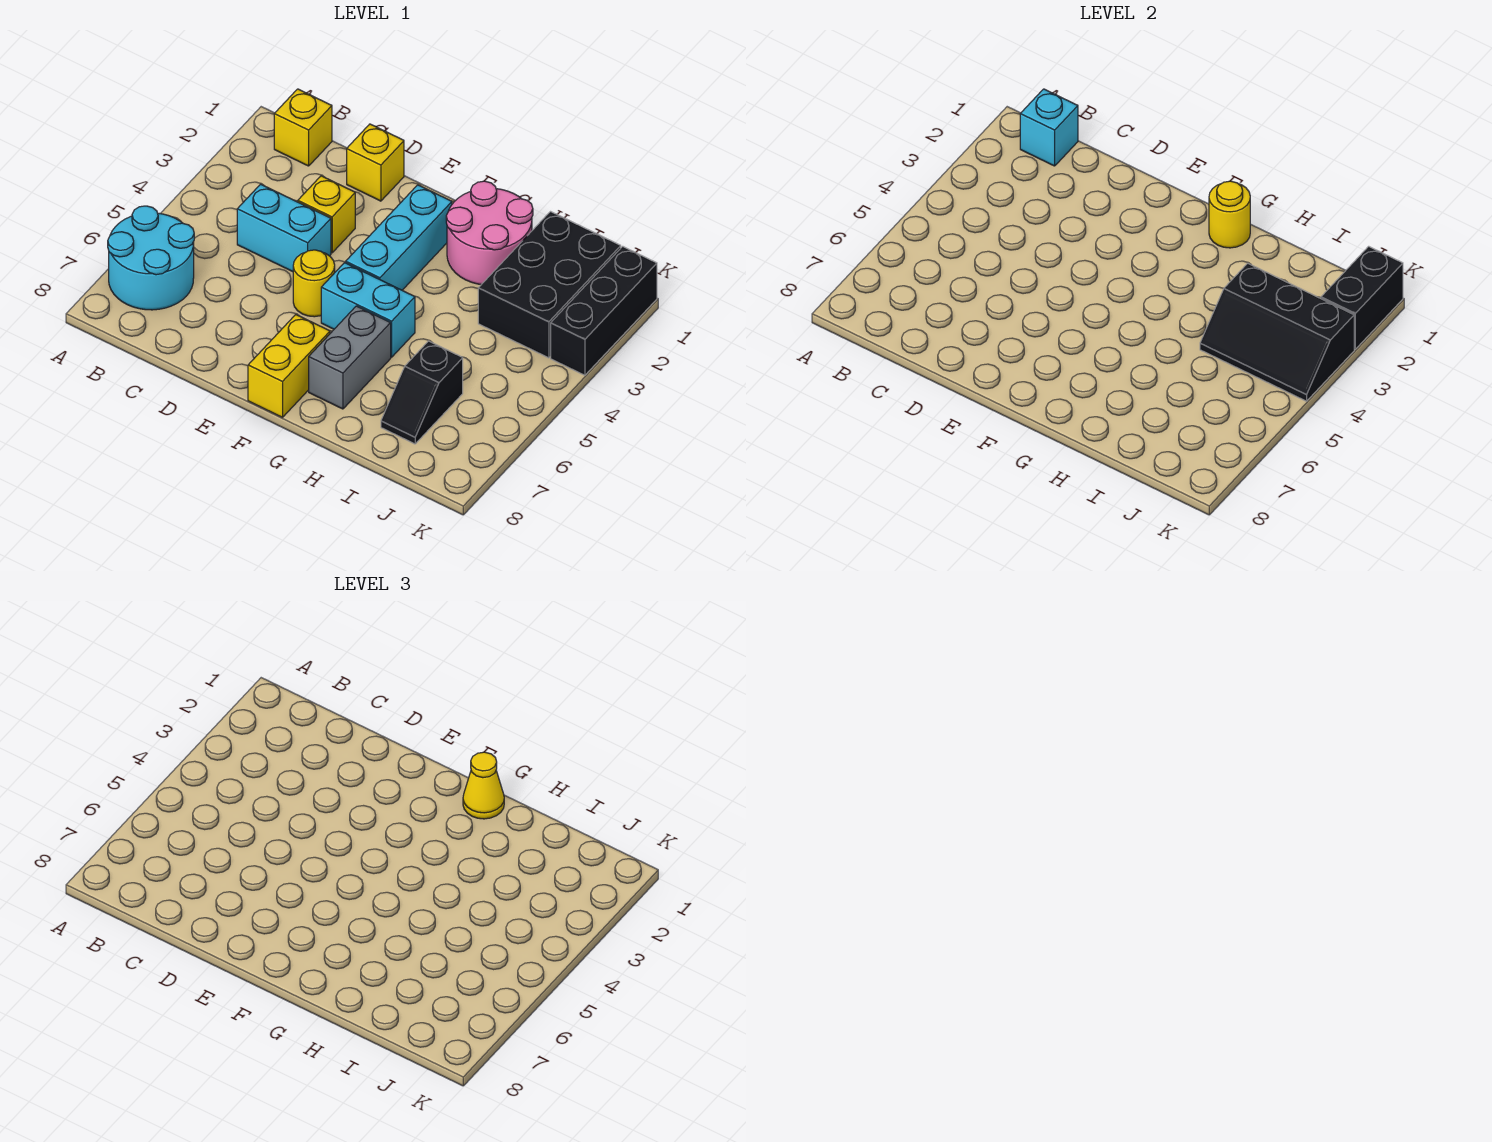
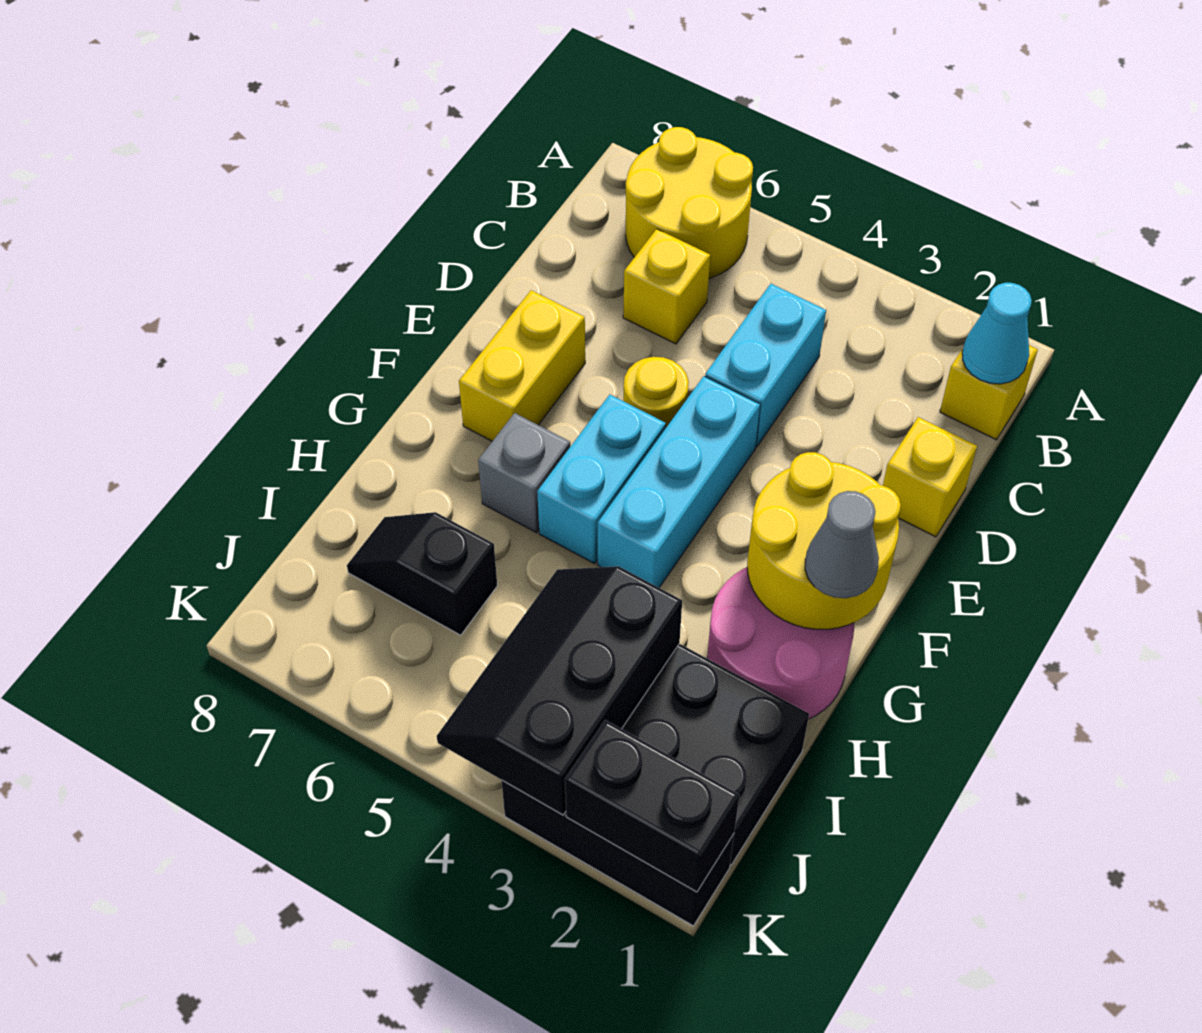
cyan 2x2 round brick [108,206,194,310] -> yellow 2x2 round brick [625,127,753,278]
cyan 1x1 brick [1020,89,1078,166] -> cyan 1x1 cone [962,283,1032,384]
yellow 1x1 brick [298,176,355,253] -> yellow 1x1 brick moved to [623,229,710,344]
cyan 1x3 brick [346,185,452,290] -> cyan 1x3 brick turned to [598,376,760,588]
yellow 1x2 brick [248,315,330,417] -> yellow 1x2 brick turned to [459,290,585,441]
yellow 1x1 round brick [1209,181,1250,248] -> yellow 2x2 round brick [747,452,901,629]
yellow 1x1 cone [463,752,504,819] -> grey 1x1 cone [805,491,879,598]
grey 1x2 brick [309,306,391,409] -> grey 1x1 brick [478,413,570,533]

